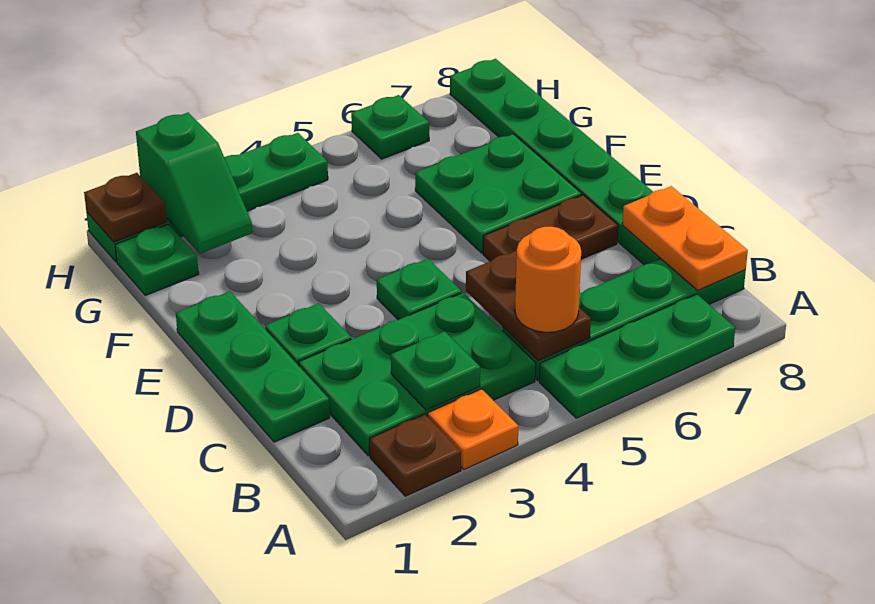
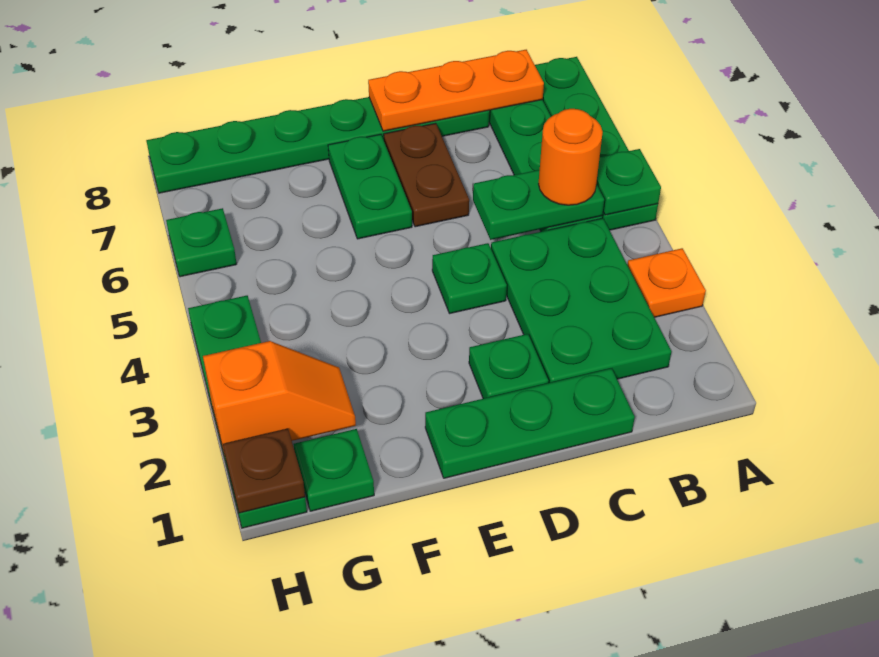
brown 1x1 plate [370,414,461,496] -> none
green 1x3 plate [539,294,735,418] -> green 1x4 plate [535,57,658,230]
green 1x1 plate [391,331,480,410] -> green 1x1 plate moved to [596,149,661,215]
brown 1x2 plate [466,250,591,361] -> green 1x2 plate [473,170,604,240]
orange 1x2 plate [622,186,748,290] -> orange 1x3 plate [368,50,544,131]
green 2x2 plate [415,134,581,253] -> green 1x2 plate [328,134,412,239]
green 1x2 slope [136,112,252,254] -> orange 1x2 slope [203,341,356,451]

